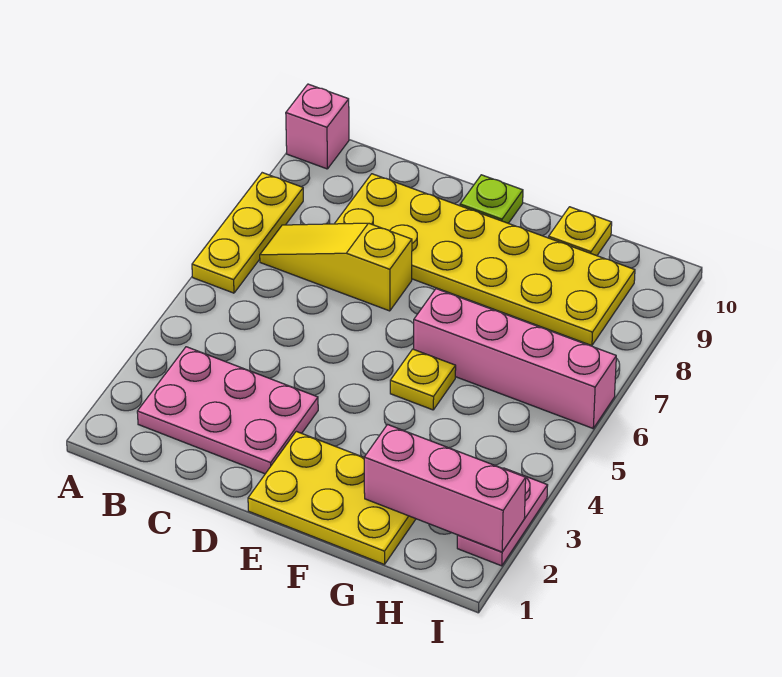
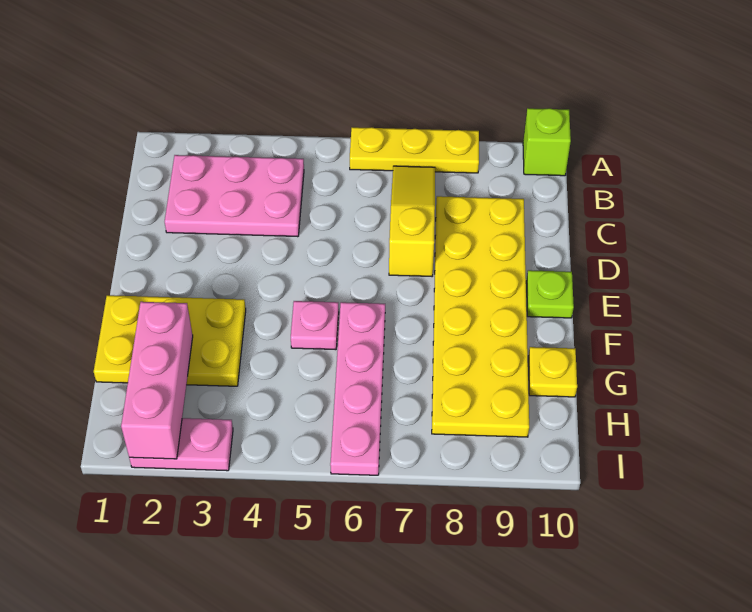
pink 1x1 brick [286,84,349,169] -> lime 1x1 brick [523,108,571,176]
pink 2x3 plate [137,347,318,474] -> pink 2x3 plate turned to [165,155,304,237]
yellow 2x3 plate [248,431,416,565] -> yellow 2x3 plate turned to [94,295,246,386]
yellow 1x1 plate [390,349,456,410] -> pink 1x1 plate [291,301,339,350]
pink 1x4 brick [414,289,616,428] -> pink 1x4 plate [330,302,385,475]

